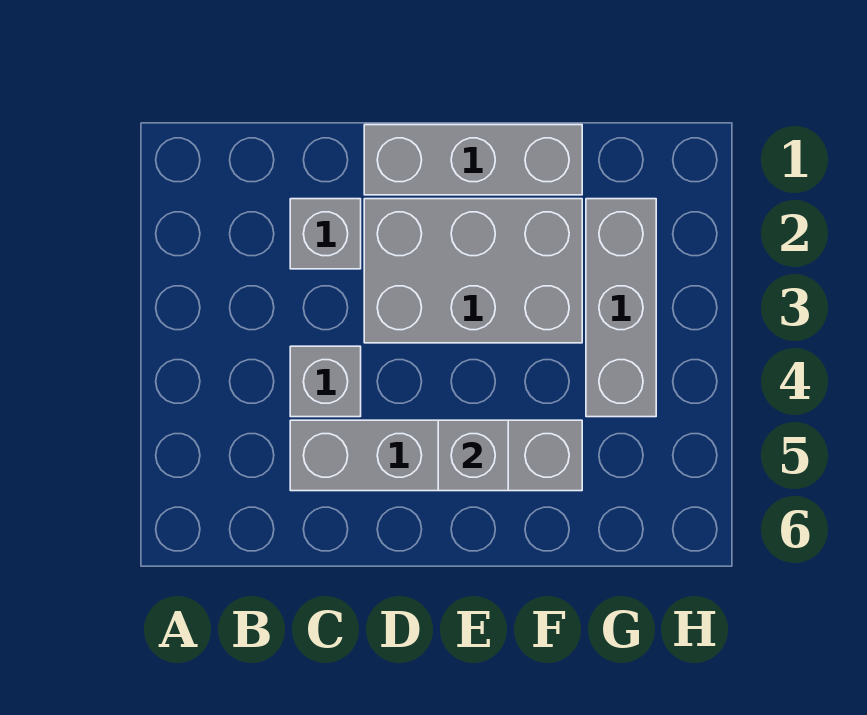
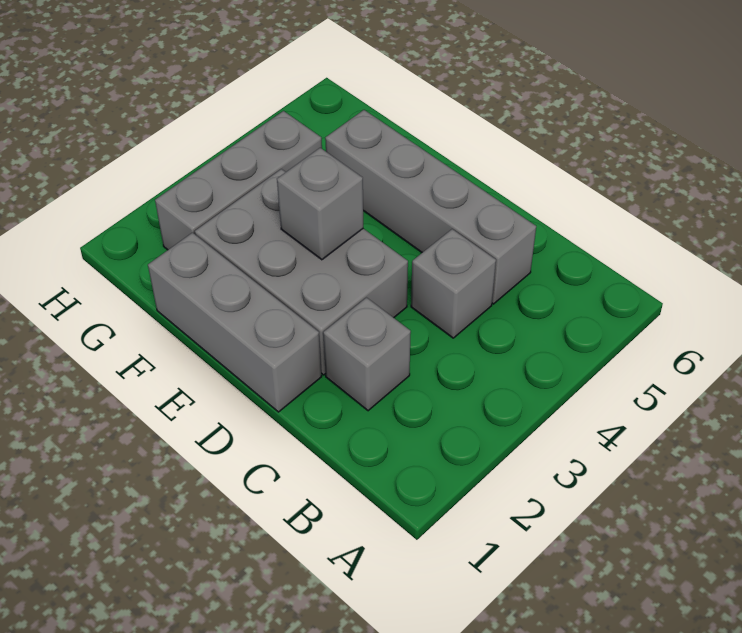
grey 1x1 brick [438,420,508,491] -> grey 1x1 brick moved to [277,148,363,260]

